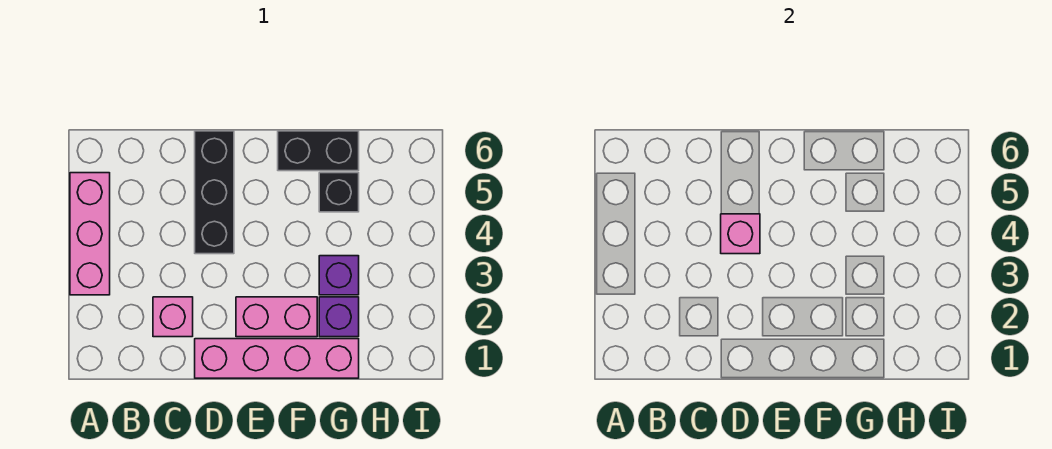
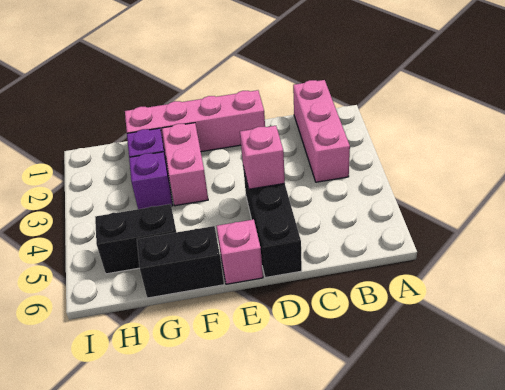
pink 1x3 brick [70,173,110,295] -> pink 1x3 brick moved to [293,80,350,182]
pink 1x1 brick [153,297,193,337] -> pink 1x1 brick moved to [217,219,263,284]
pink 1x2 brick [236,297,317,337] -> pink 1x2 brick turned to [162,123,208,206]
black 1x1 brick [319,173,359,212] -> black 1x2 brick [95,204,176,274]

